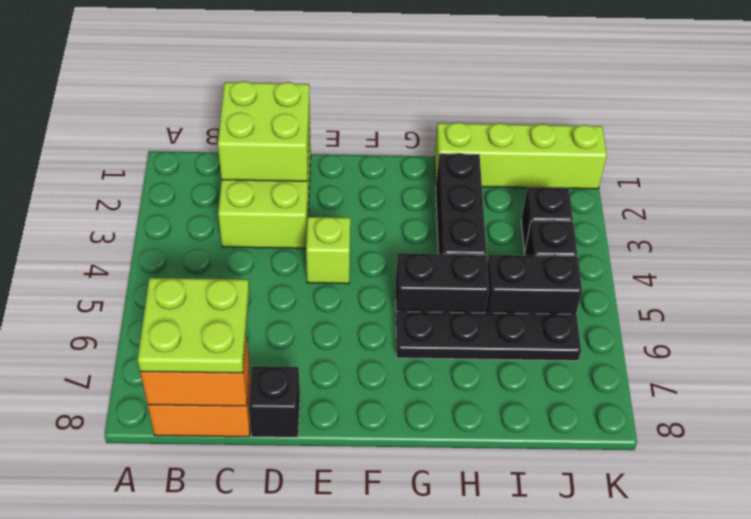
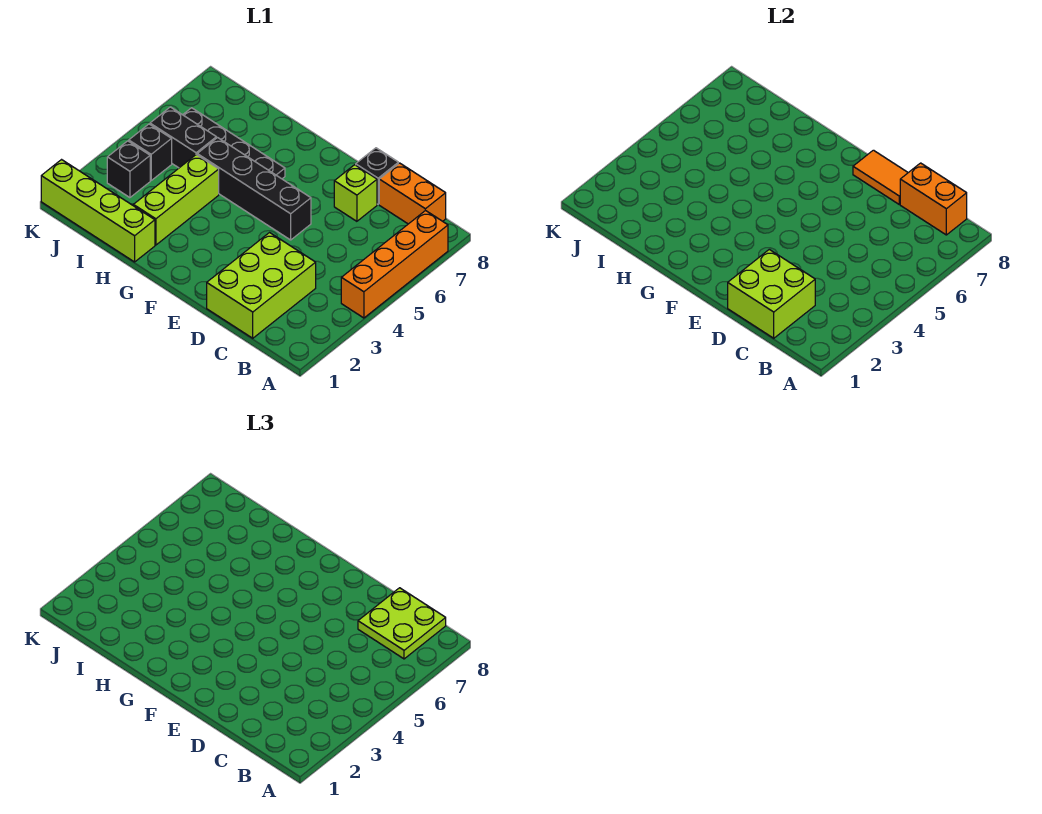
none -> orange 1x4 brick [341,210,448,318]
none -> orange 1x2 tile [853,150,908,204]
lime 1x1 brick [306,217,350,284] -> lime 1x1 brick moved to [334,165,377,221]
black 1x2 brick [396,253,489,314] -> black 1x4 brick [197,138,311,240]
black 1x3 brick [436,153,487,255] -> lime 1x3 brick [133,155,219,245]

